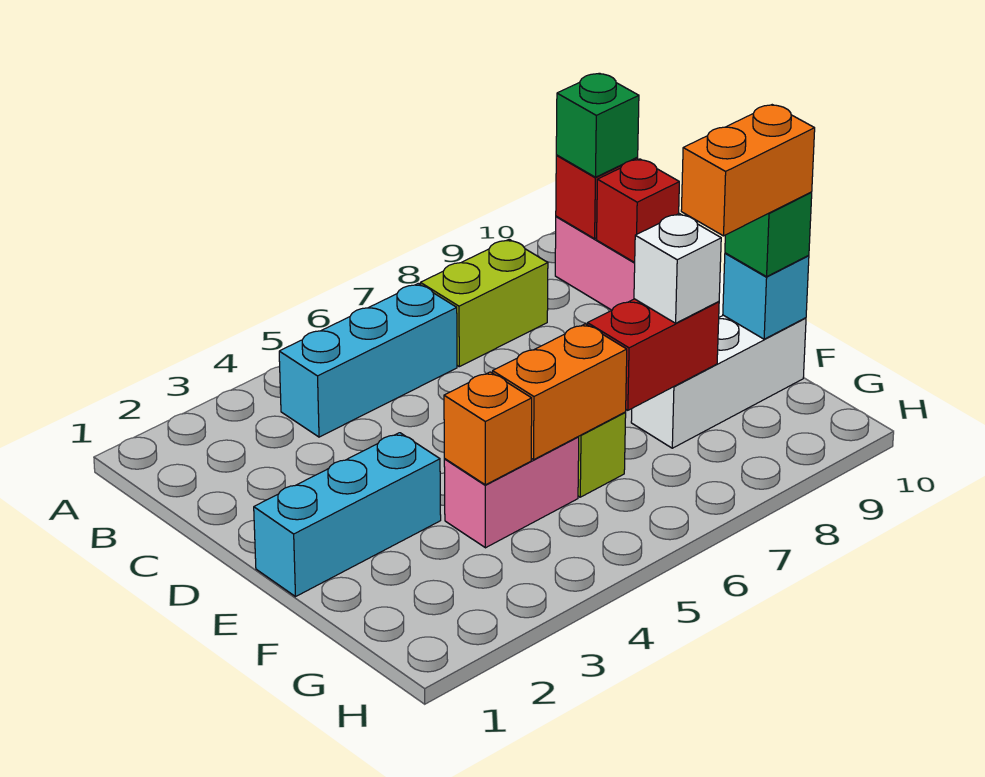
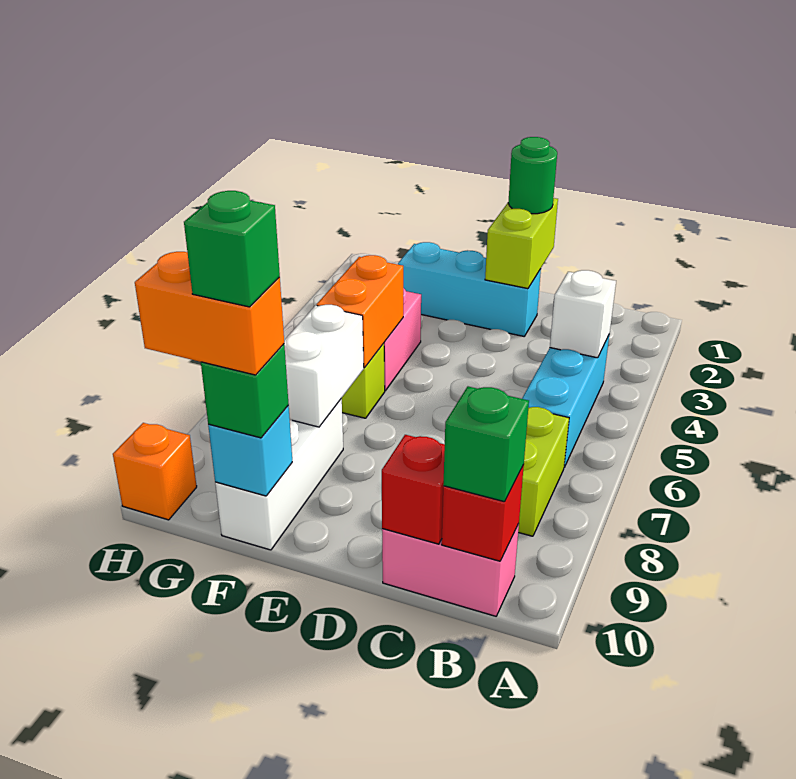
none -> lime 1x2 brick [485,198,558,289]
none -> green 1x1 round brick [508,137,557,214]
cyan 1x3 brick [254,433,441,597] -> cyan 1x3 brick turned to [398,242,541,336]
orange 1x1 brick [444,372,532,485] -> orange 1x1 brick moved to [113,423,197,520]
red 1x2 brick [587,299,719,410] -> white 1x2 brick [284,305,364,427]
white 1x1 brick [634,214,721,323] -> white 1x1 brick moved to [550,270,616,358]
orange 1x2 brick [681,105,815,236] -> orange 1x2 brick turned to [135,252,284,375]
none -> green 1x1 brick [184,191,280,307]

